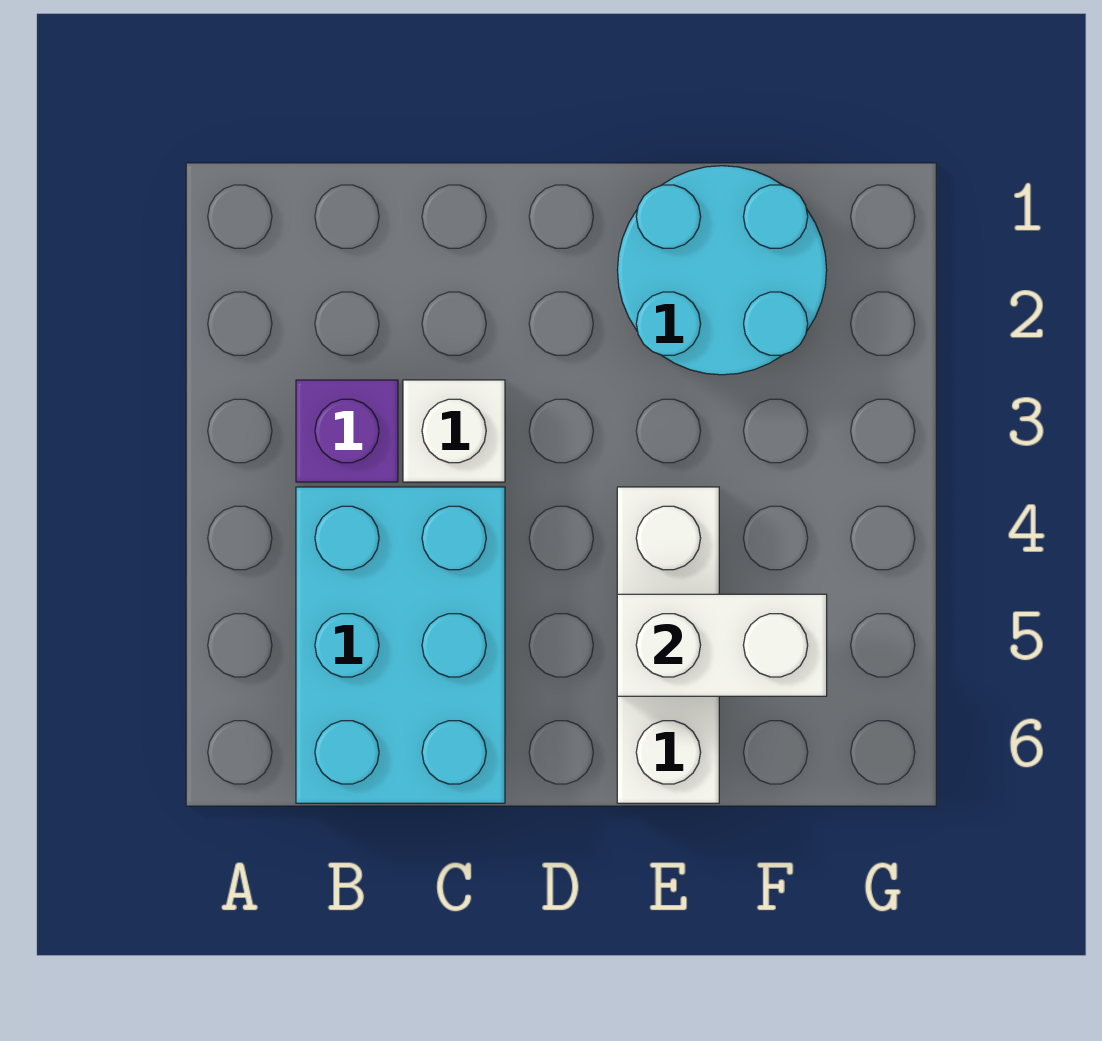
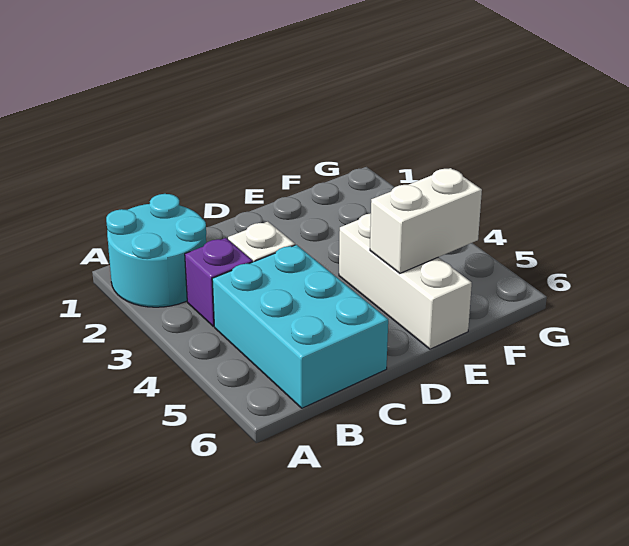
cyan 2x2 round brick [617,166,827,375] -> cyan 2x2 round brick moved to [106,194,206,307]

